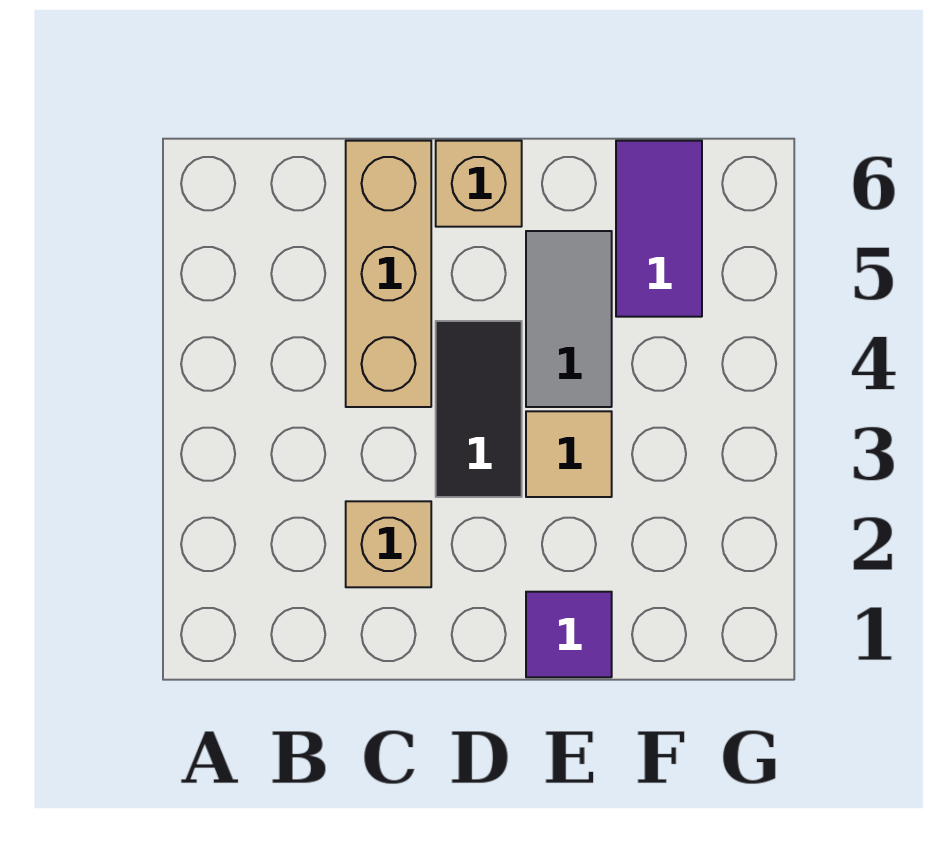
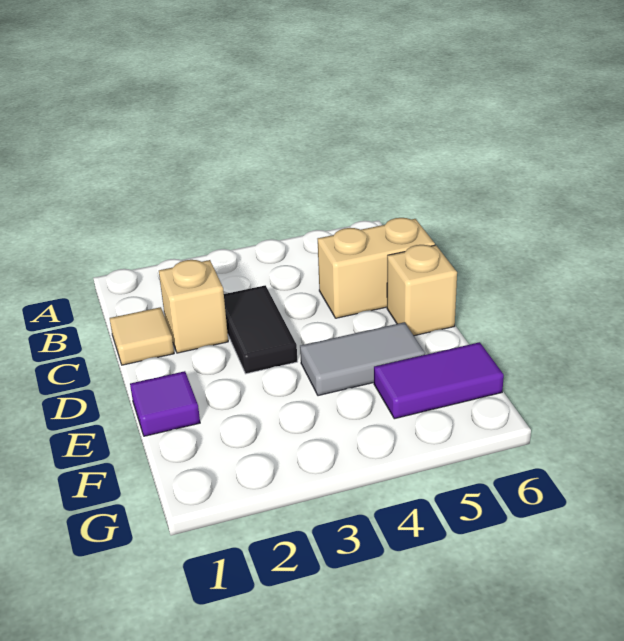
tan 1x3 brick [346,141,431,407] -> tan 1x2 brick [318,218,435,318]
black 1x2 tile [436,321,522,497] -> black 1x2 tile turned to [224,285,298,374]
tan 1x1 tile [526,411,612,497] -> tan 1x1 tile moved to [110,307,174,365]

